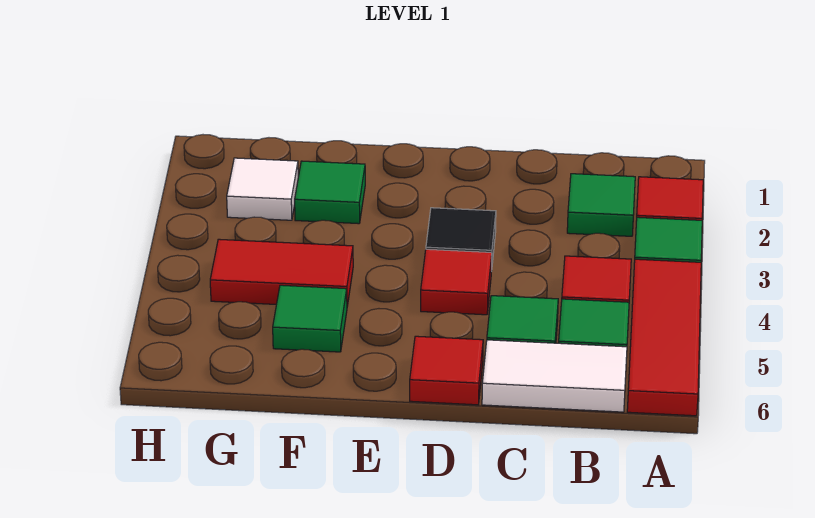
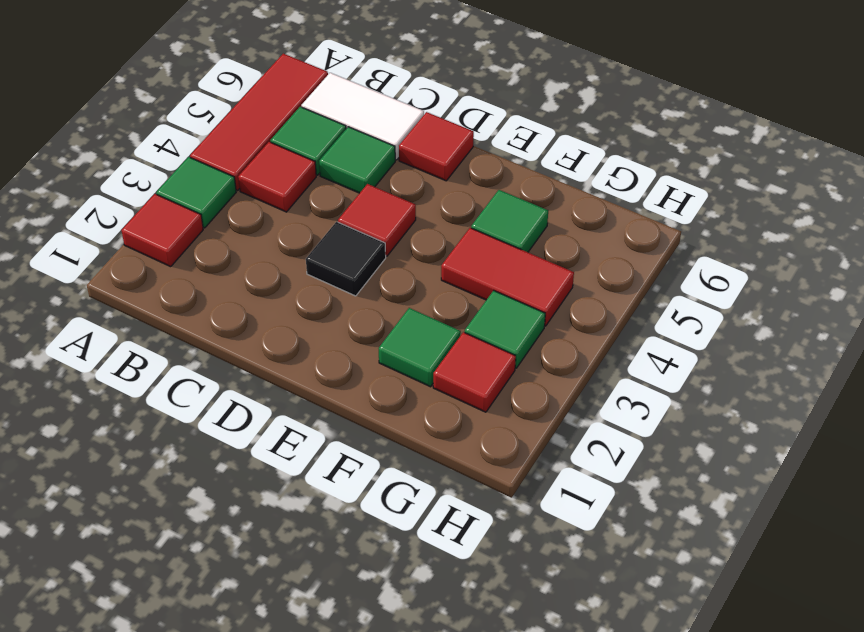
green 1x1 tile [567,174,635,236] -> green 1x1 tile moved to [465,291,545,368]
white 1x1 tile [227,158,298,220] -> red 1x1 tile [433,332,516,412]

